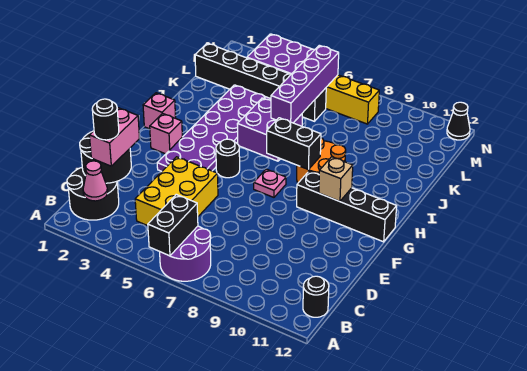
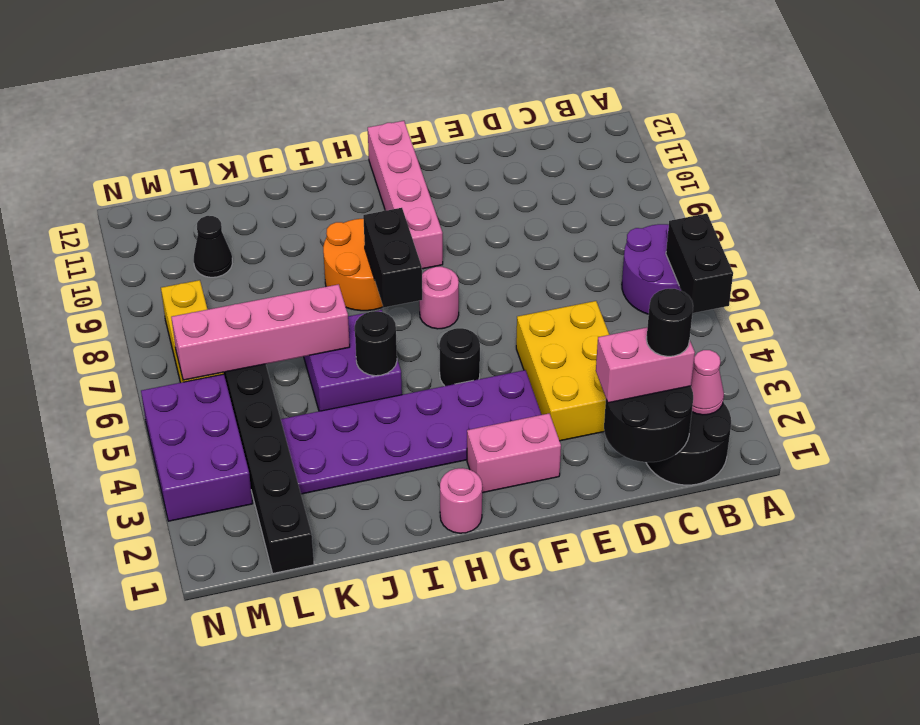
black 1x2 brick [148,194,198,256] -> black 1x2 brick turned to [666,214,733,313]
black 1x1 round brick [303,276,329,317] -> black 1x1 round brick moved to [355,311,397,376]
yellow 2x3 brick [135,157,218,226] -> yellow 2x3 brick turned to [516,301,609,441]
pink 1x1 brick [150,113,182,154] -> pink 1x2 brick [467,414,561,493]
pink 1x1 plate [254,169,286,197] -> pink 1x1 round brick [419,267,459,329]
black 1x4 brick [297,171,397,242] -> pink 1x4 brick [368,121,443,269]
tan 1x1 brick [319,157,353,201] -> none
pink 1x1 brick [143,93,176,129] -> pink 1x1 round brick [440,468,482,533]
purple 1x4 brick [271,45,339,123] -> pink 1x4 brick [171,284,350,380]
black 1x1 cone [447,102,470,140] -> black 1x1 cone moved to [194,216,232,277]

